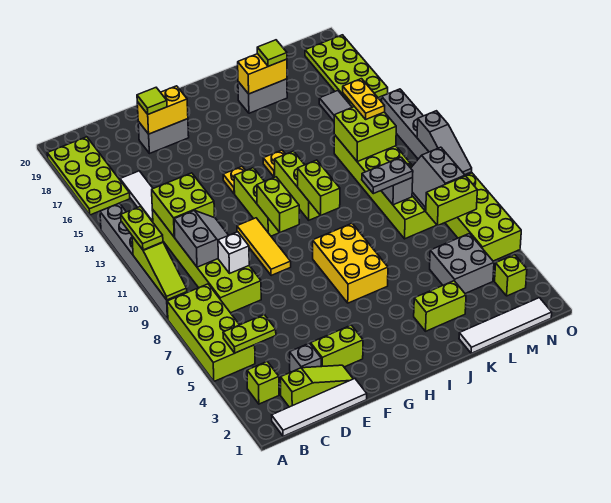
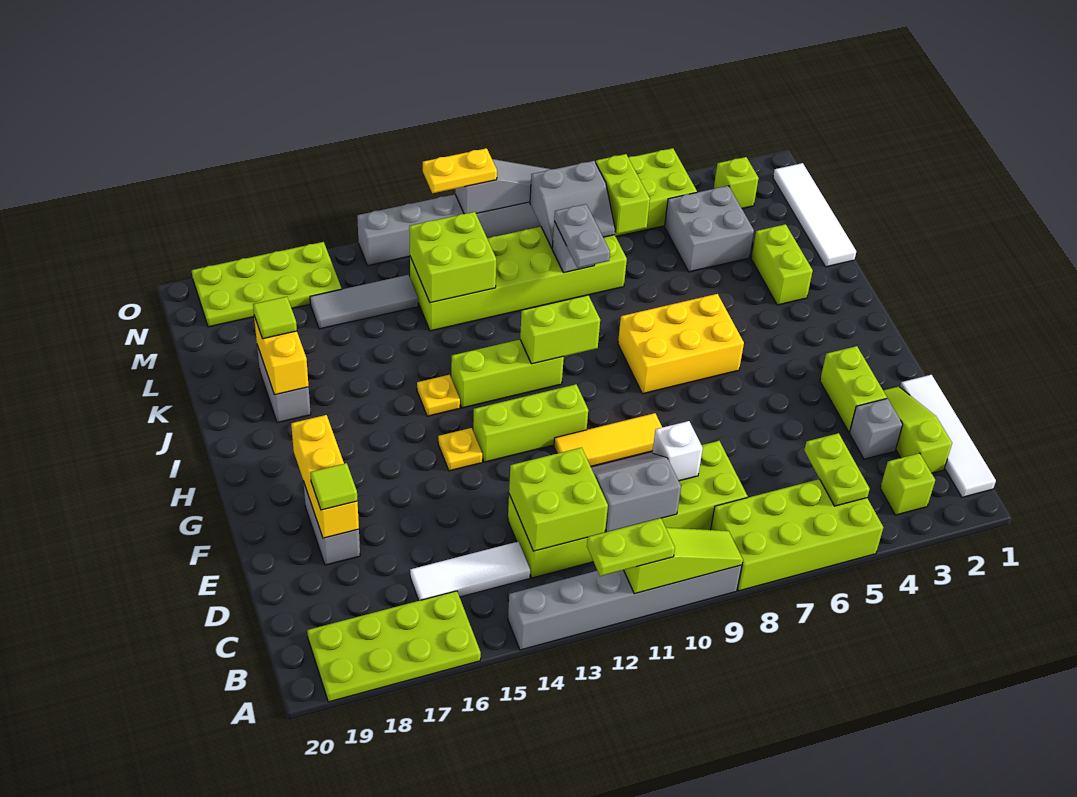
yellow 1x2 brick [137,86,188,134] -> yellow 1x3 brick [291,415,359,538]
lime 1x2 brick [257,177,299,232] -> none
yellow 1x2 plate [343,79,385,119] -> yellow 1x2 plate moved to [423,148,497,193]

